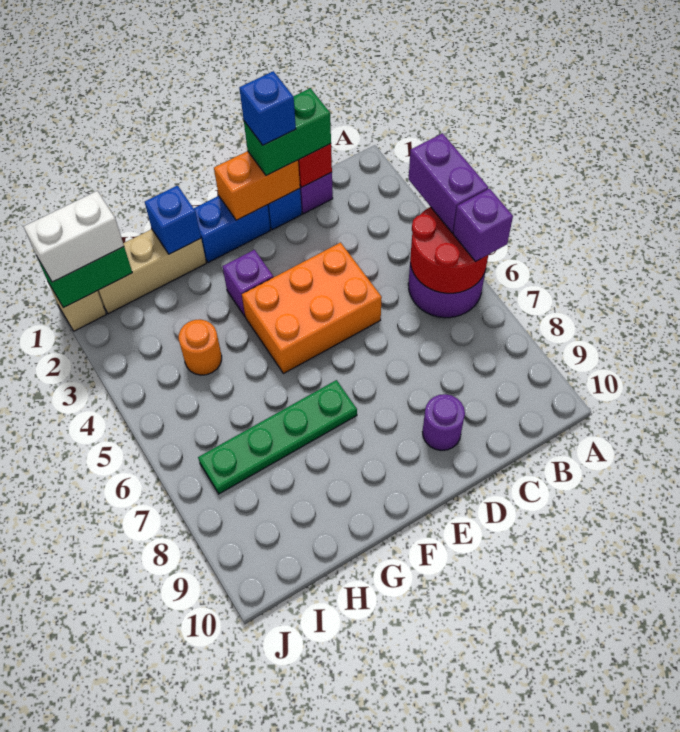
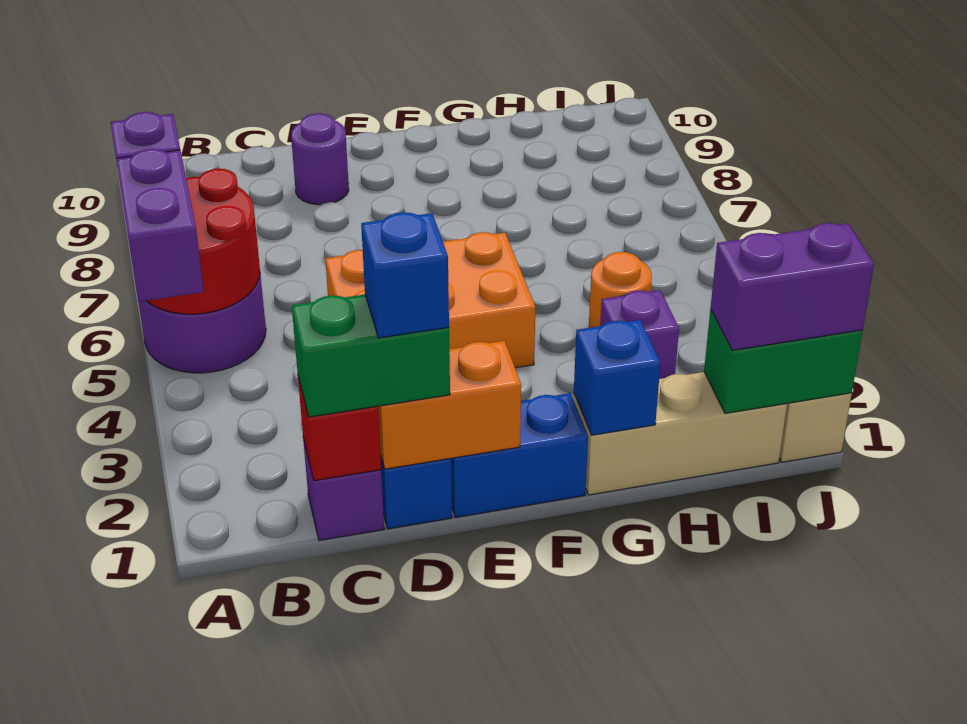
purple 1x1 brick [223,250,273,316] -> purple 1x1 brick moved to [600,290,679,379]
green 1x4 plate [198,380,357,494] -> none
white 1x2 brick [24,191,124,282] -> purple 1x2 brick [710,223,874,350]

